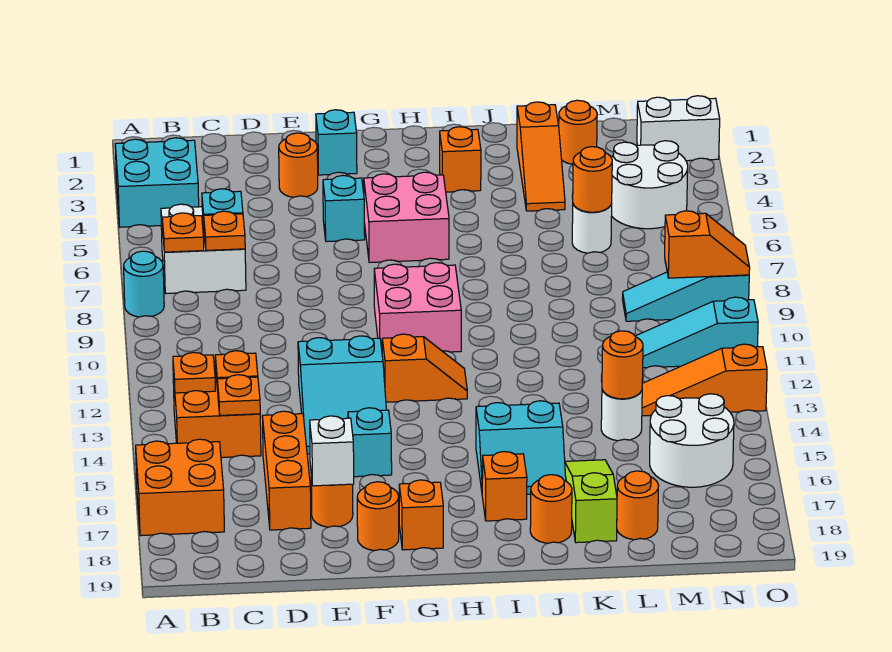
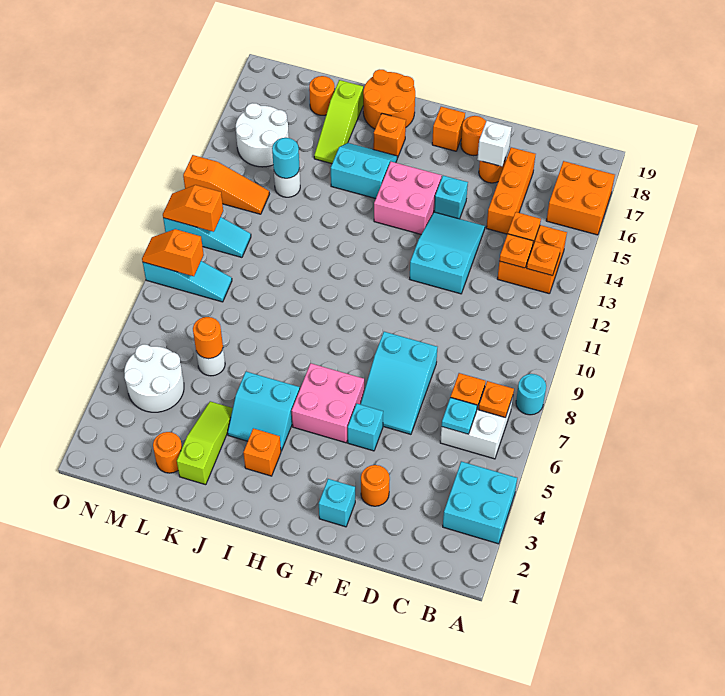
none -> cyan 2x3 slope [360,332,437,434]
pink 2x2 brick [374,263,461,352] -> pink 2x2 brick moved to [374,162,442,234]
orange 1x2 slope [382,334,467,402] -> orange 1x2 slope moved to [163,185,223,232]
none -> cyan 2x2 slope [228,371,300,451]
orange 1x1 round brick [530,475,572,543] -> orange 2x2 round brick [363,70,415,129]
orange 1x3 slope [517,102,565,211] -> lime 1x3 slope [177,401,233,485]
orange 1x1 round brick [602,331,643,399] -> cyan 1x1 round brick [272,138,300,178]
white 1x2 brick [637,96,720,161] -> none

